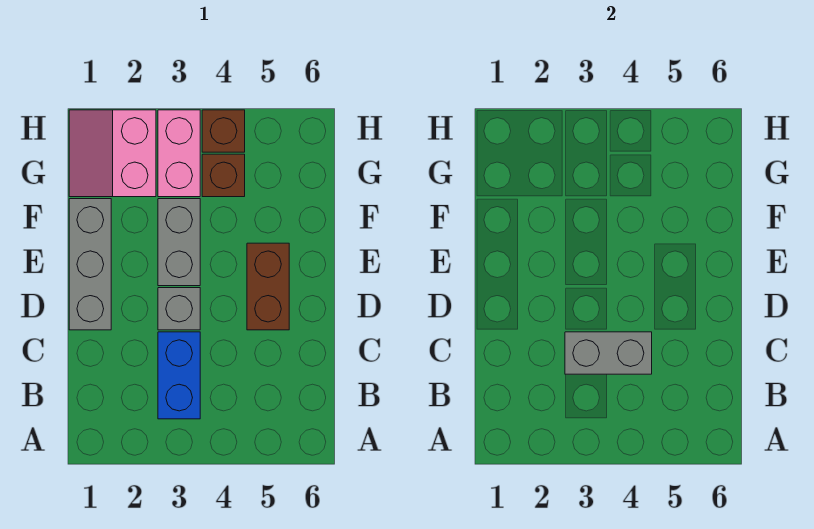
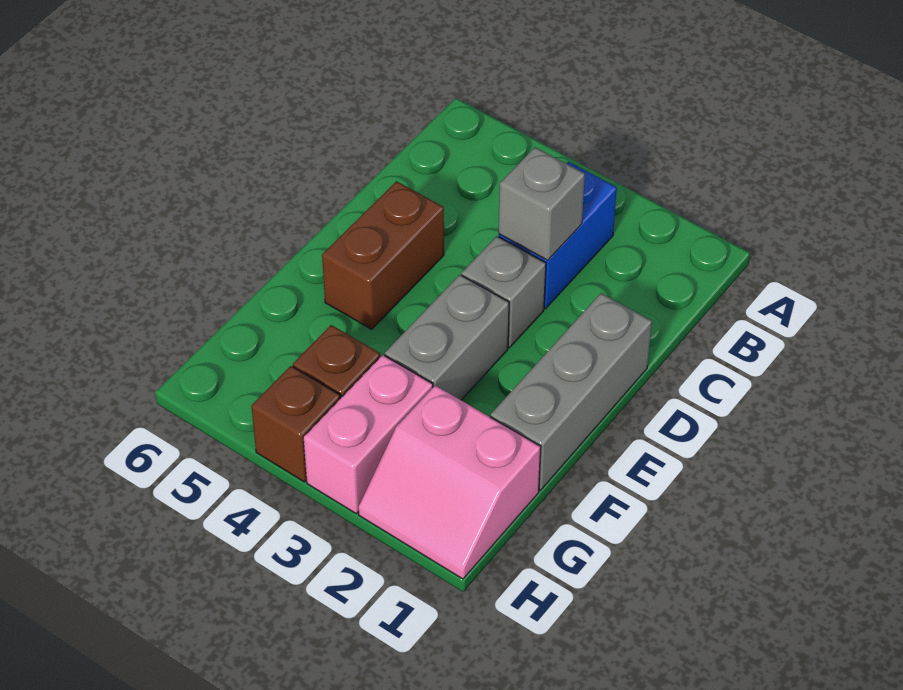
grey 1x2 brick [565,332,652,374] -> grey 1x1 brick [499,147,585,260]
pink 2x2 slope [69,110,156,197] -> pink 2x2 slope turned to [358,385,541,579]

